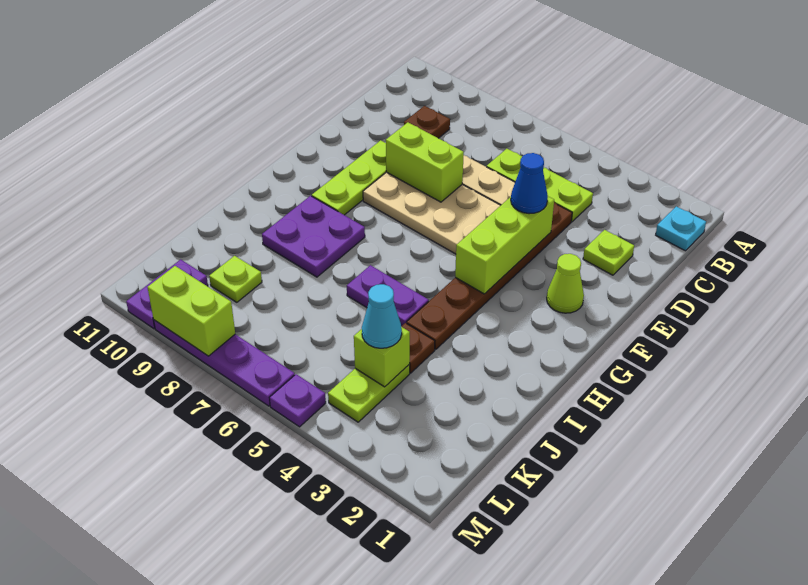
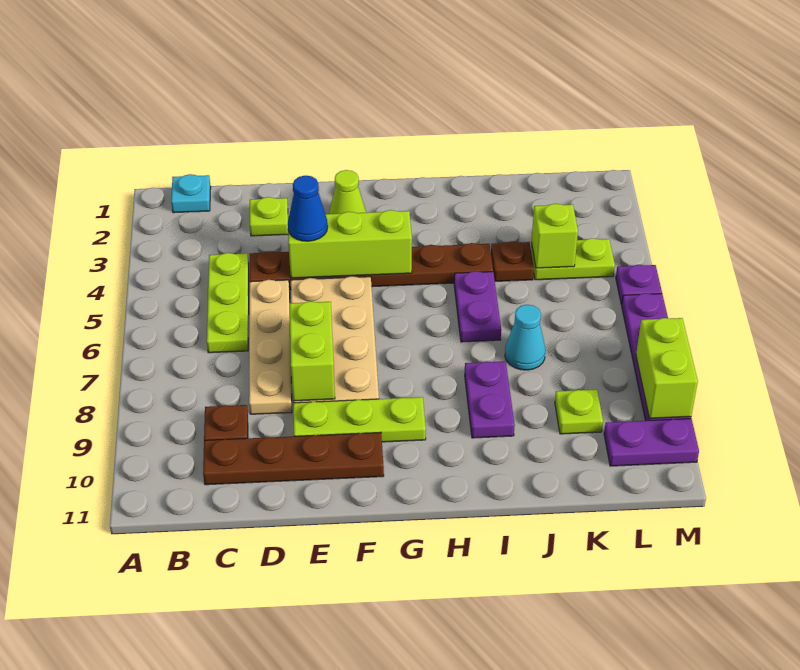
none -> brown 1x4 plate [203,432,384,485]
purple 2x2 plate [262,196,365,277] -> purple 1x2 plate [465,361,515,438]
cyan 1x1 cone [362,284,402,348] -> cyan 1x1 cone moved to [505,305,545,370]

